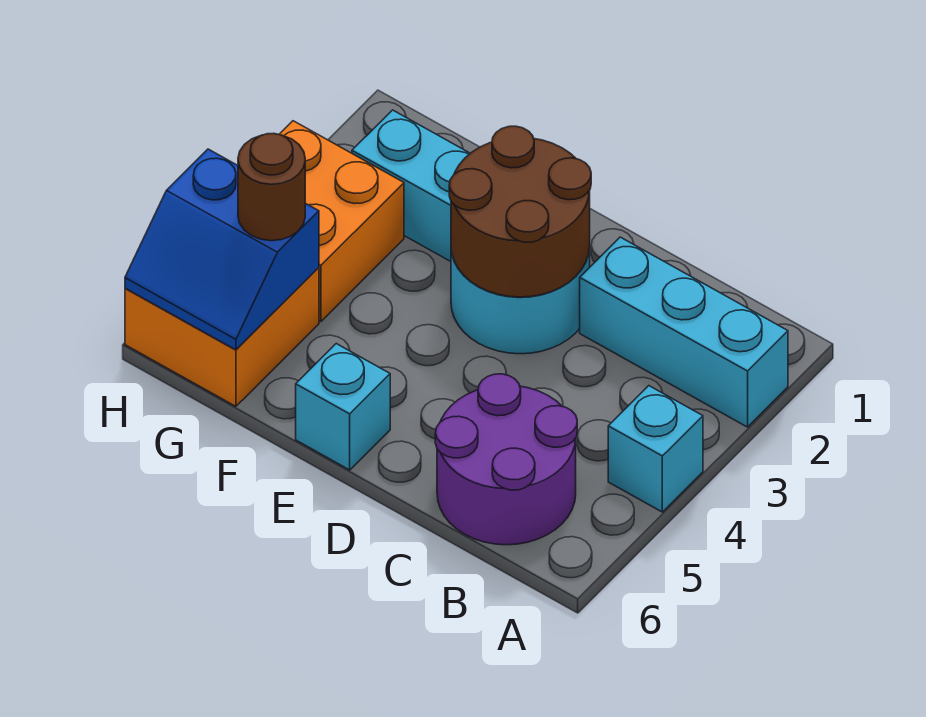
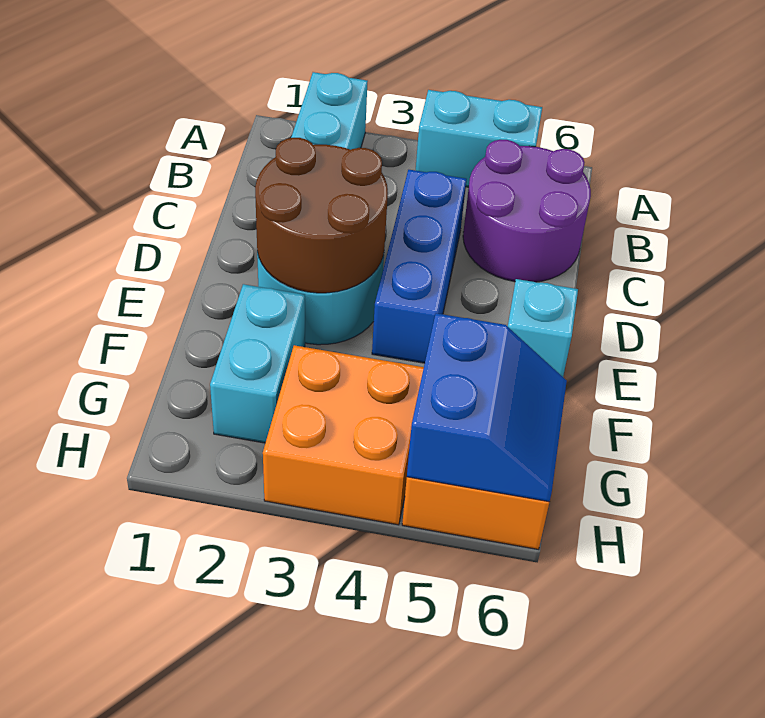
cyan 1x1 brick [608,386,703,512] -> cyan 1x2 brick [416,90,542,187]
none -> blue 1x3 brick [372,170,467,363]
brown 1x1 round brick [238,133,305,241] -> none

